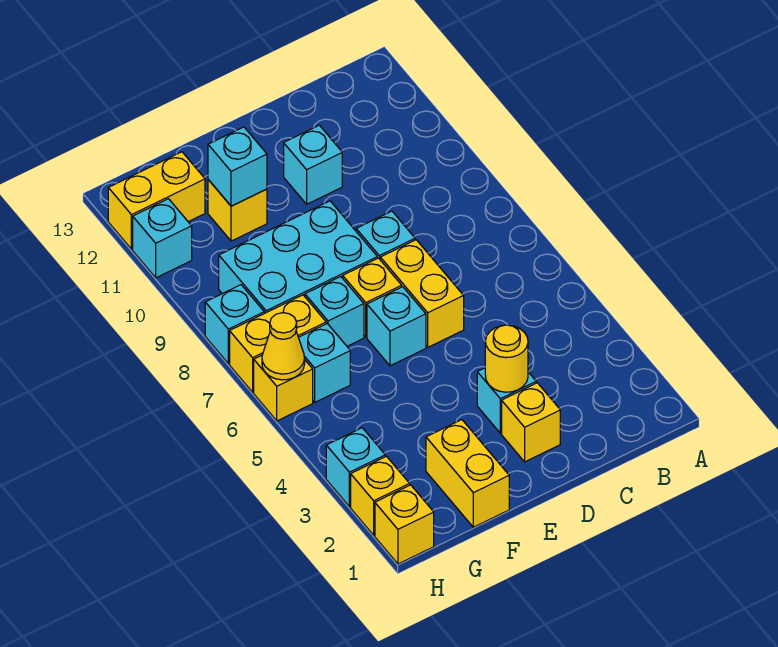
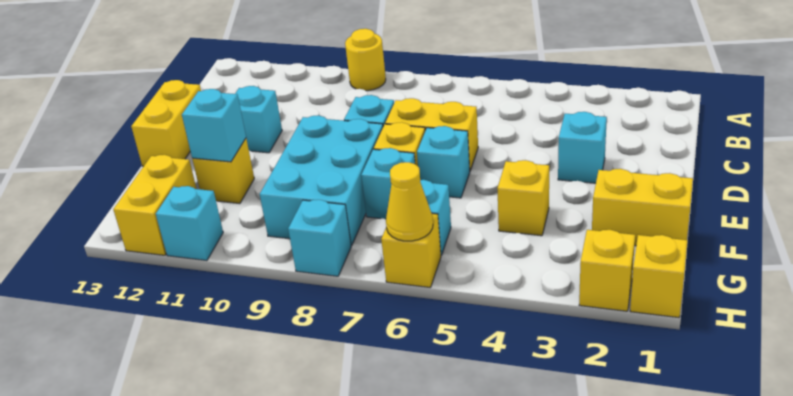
yellow 1x1 brick [502,383,560,462] -> yellow 1x1 brick moved to [497,160,549,236]
yellow 1x1 round brick [485,325,528,392] -> yellow 1x1 round brick moved to [345,29,386,91]
yellow 1x2 brick [230,295,326,392] -> yellow 1x2 brick moved to [131,80,201,166]
cyan 1x1 brick [326,428,385,507] -> none

